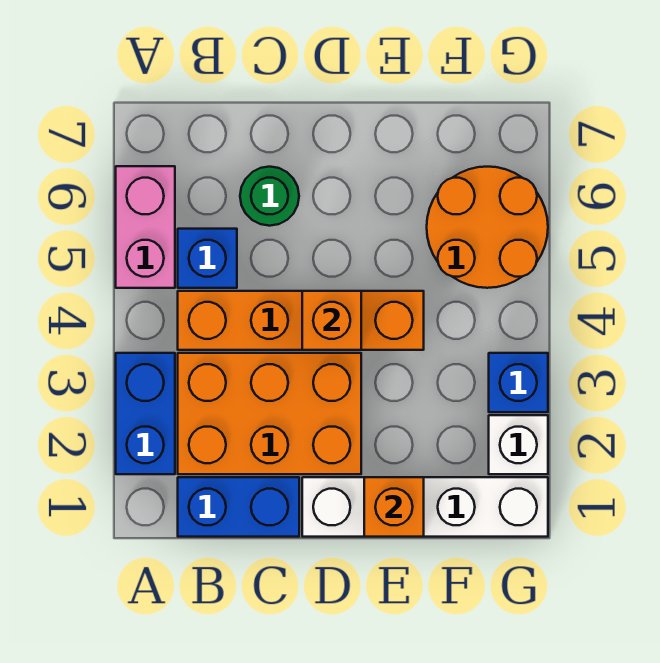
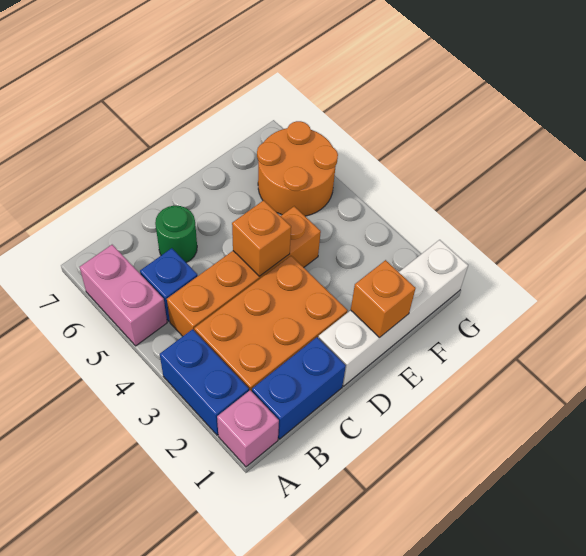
none -> pink 1x1 brick [217,390,279,467]
white 1x1 brick [489,415,548,474] -> none
blue 1x1 brick [489,353,548,412] -> none

